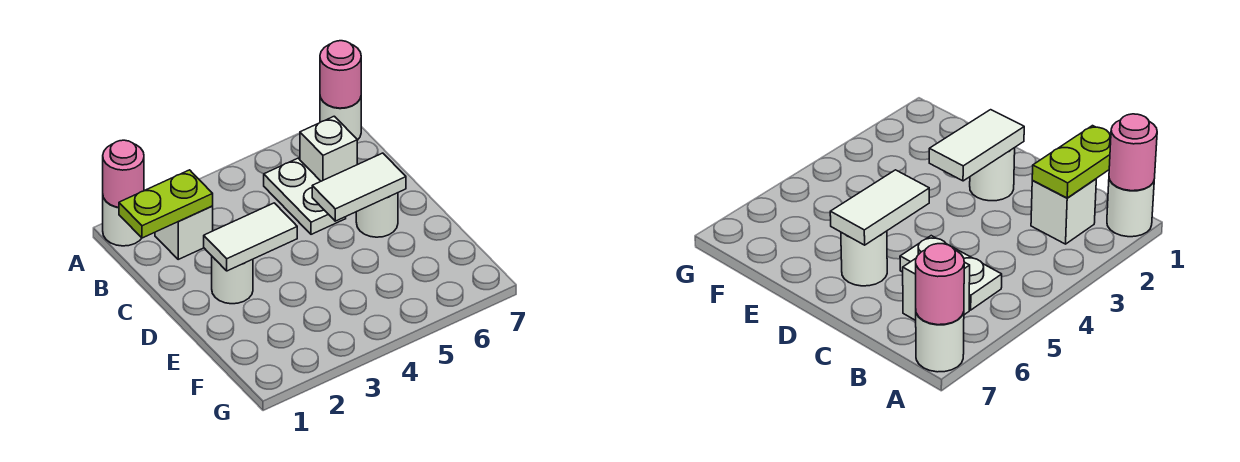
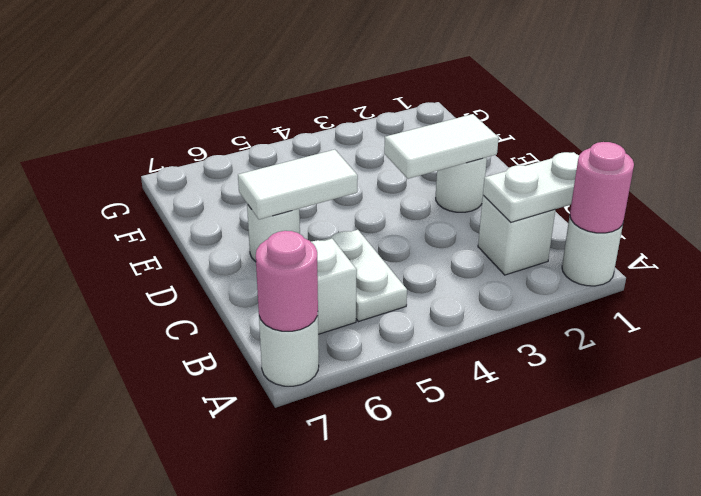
lime 1x2 plate [119,170,213,238] -> white 1x2 plate [483,152,579,222]

